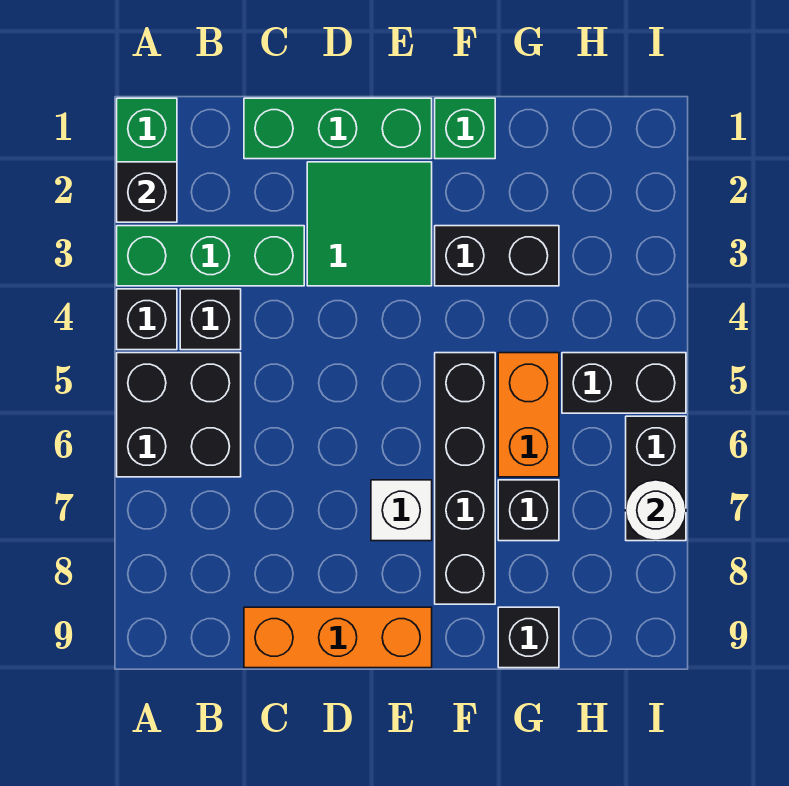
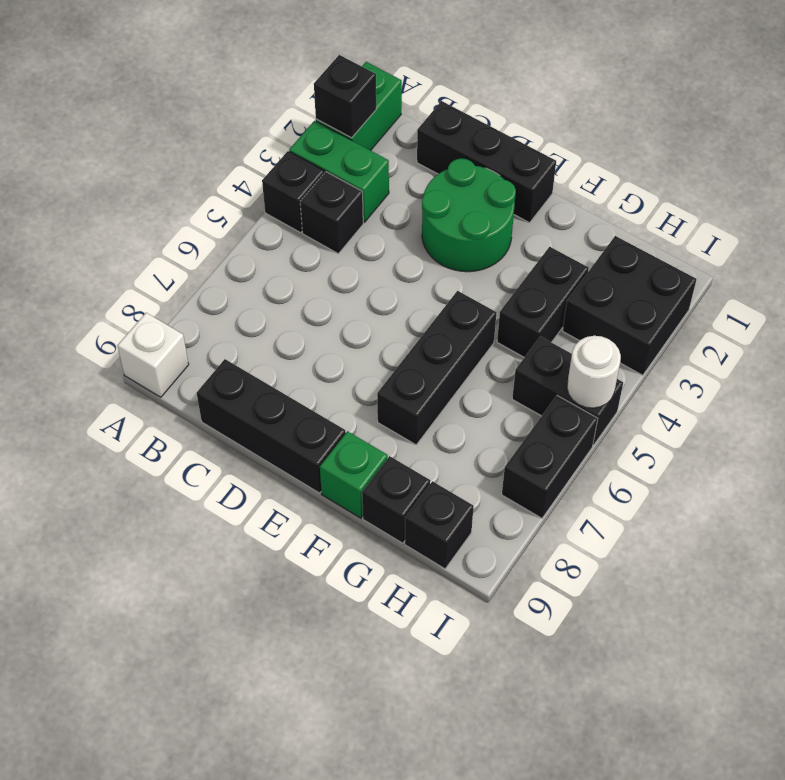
green 1x3 brick [117,226,304,286] -> green 1x2 brick [289,121,389,222]
black 2x2 brick [117,353,241,477] -> black 2x2 brick moved to [563,236,696,375]
green 1x3 brick [244,98,432,159] -> black 1x3 brick [417,101,556,223]
orange 1x3 brick [244,607,432,668] -> black 1x3 brick [197,359,346,493]
green 2x2 tile [307,162,432,286] -> green 2x2 round brick [422,159,516,272]
white 1x1 brick [371,480,432,541] -> white 1x1 brick moved to [117,313,189,397]
green 1x1 brick [435,98,495,159] -> green 1x1 brick moved to [320,431,388,518]
black 1x2 brick [435,226,559,286] -> black 1x2 brick turned to [497,247,589,357]
black 1x4 brick [435,353,495,604] -> black 1x3 brick [377,291,496,445]
orange 1x2 brick [498,353,559,477] -> none
black 1x1 brick [498,480,559,541] -> black 1x1 brick moved to [405,481,474,569]
white 1x1 round brick [626,480,686,541] -> white 1x1 round brick moved to [567,336,621,408]

